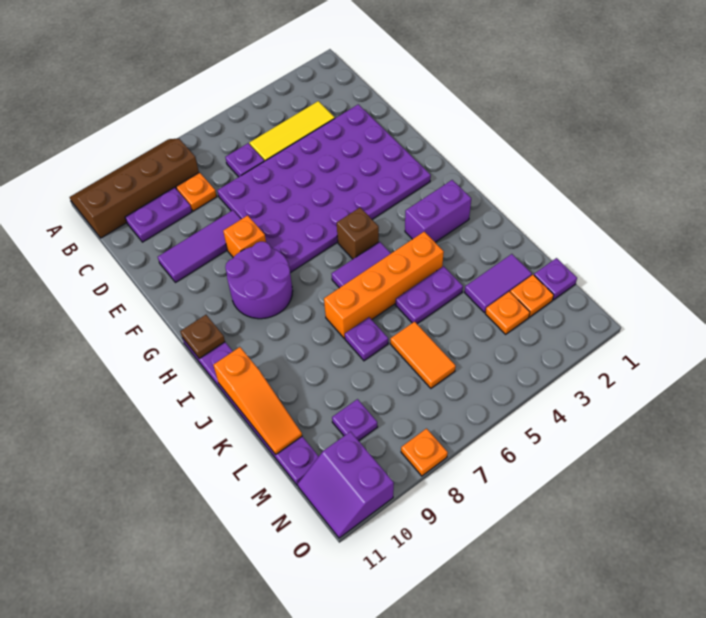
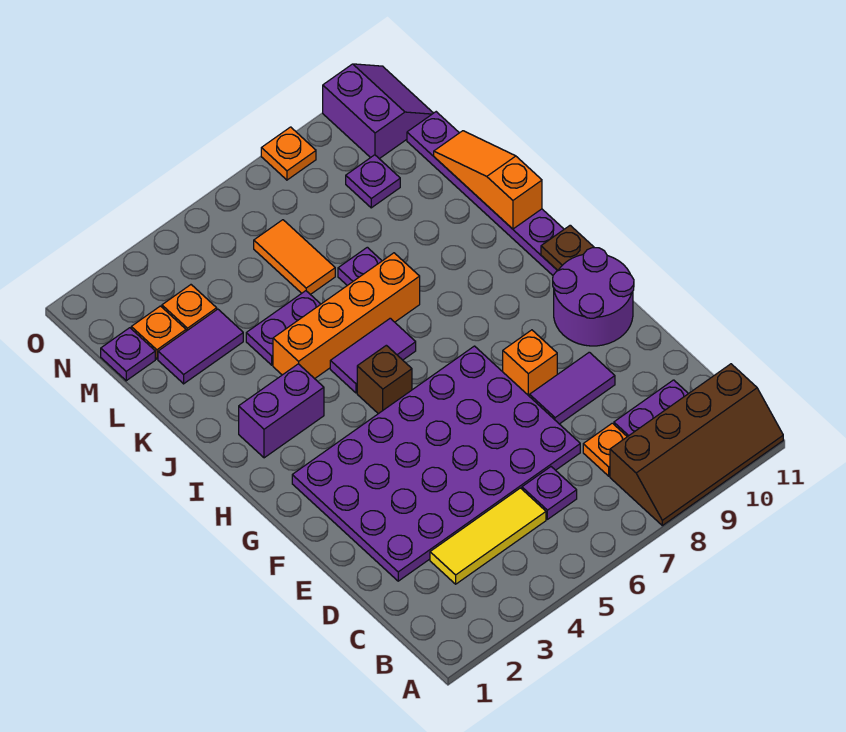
purple 1x3 tile [158,210,241,283] -> purple 1x2 tile [530,352,615,424]
purple 2x2 round brick [225,242,293,319] -> purple 2x2 round brick moved to [553,248,634,346]

